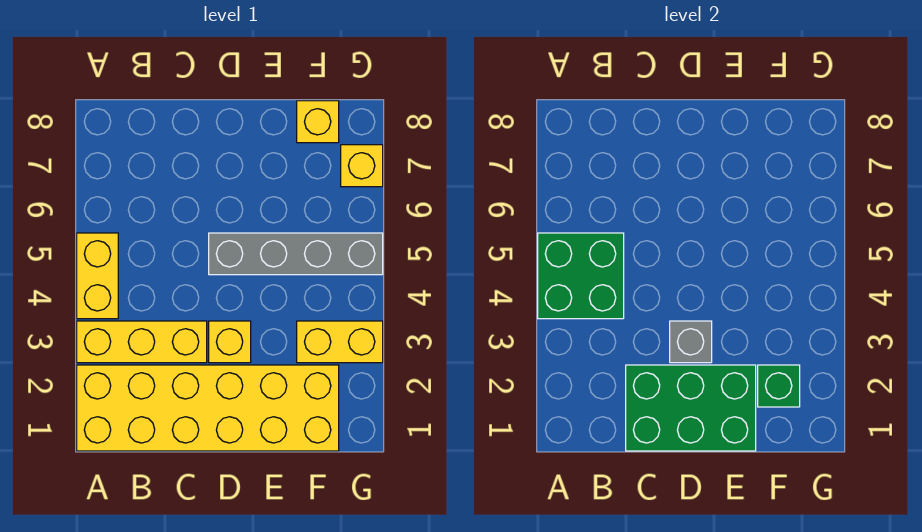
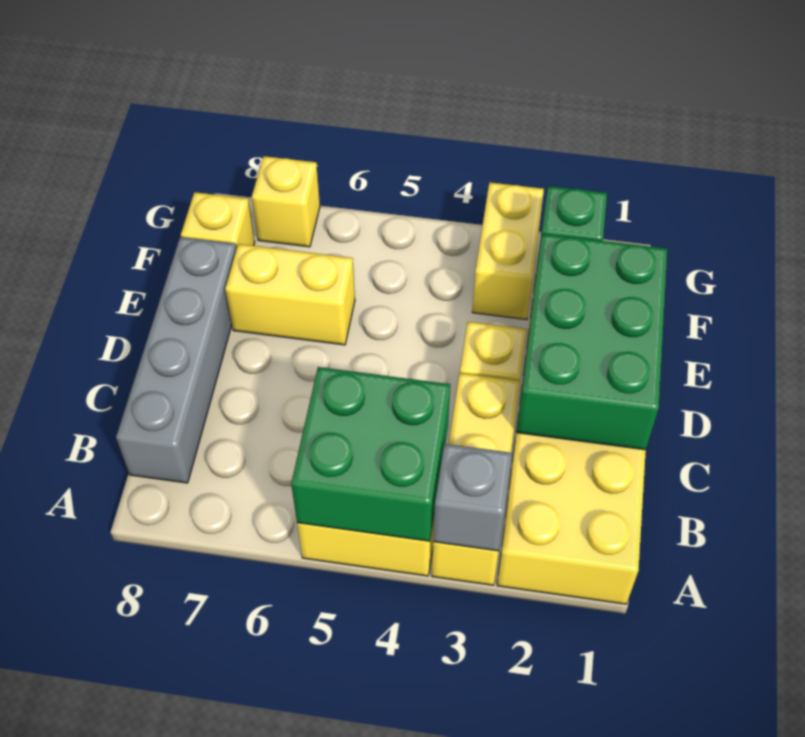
grey 1x1 brick [670,321,712,363] -> grey 1x1 brick moved to [433,444,512,551]
grey 1x4 brick [209,233,383,275] -> grey 1x4 brick moved to [116,237,236,483]
none -> yellow 1x2 brick [225,244,355,345]

